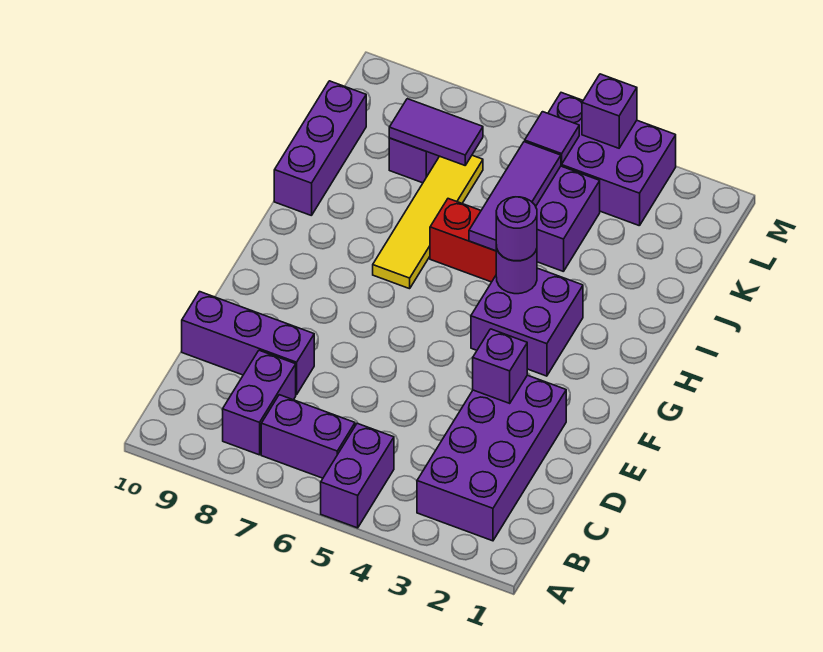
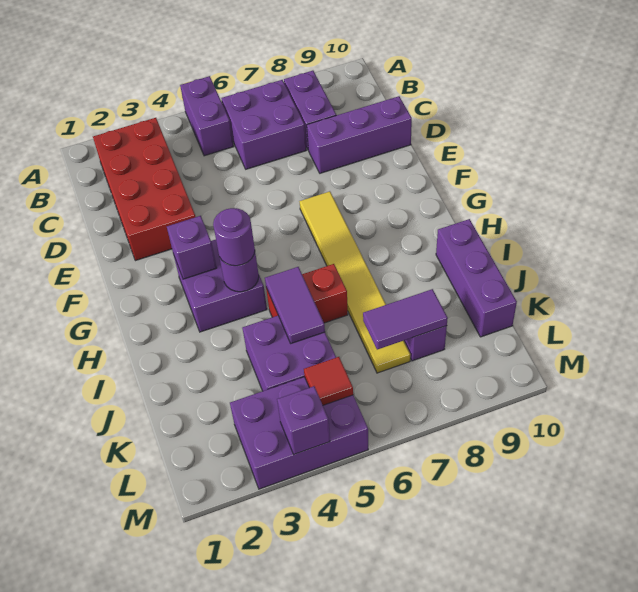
purple 2x4 brick [417,375,566,541] -> red 2x4 brick [93,118,195,261]
purple 1x2 brick [261,395,355,478] -> purple 2x2 brick [221,80,306,169]
purple 1x1 brick [473,329,527,403] -> purple 1x1 brick moved to [167,216,217,279]
yellow 1x4 tile [373,155,483,289] -> yellow 1x6 tile [299,191,410,373]
purple 1x3 tile [469,142,561,251] -> purple 1x2 tile [265,267,325,343]
purple 1x1 tile [525,112,579,164] -> red 1x1 tile [304,357,353,405]

